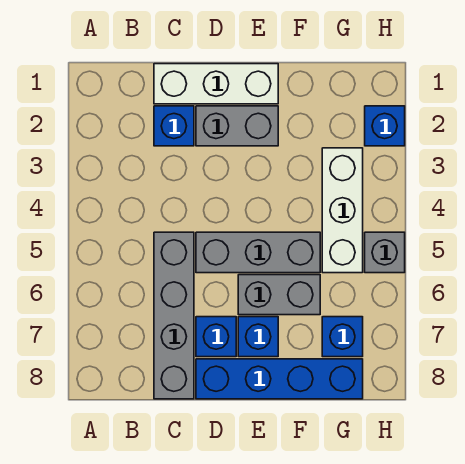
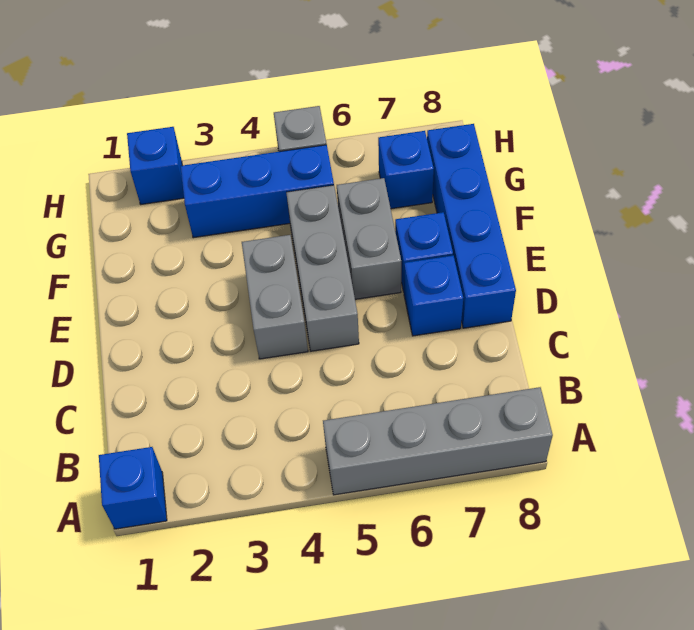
white 1x3 brick [154,64,278,104] -> none
blue 1x1 brick [154,106,194,146] -> blue 1x1 brick moved to [99,447,167,529]
grey 1x4 brick [154,232,194,399] -> grey 1x4 brick moved to [323,387,553,495]
grey 1x2 brick [196,106,278,146] -> grey 1x2 brick moved to [242,235,308,359]
white 1x3 brick [322,148,363,273] -> blue 1x3 brick [181,145,334,238]

